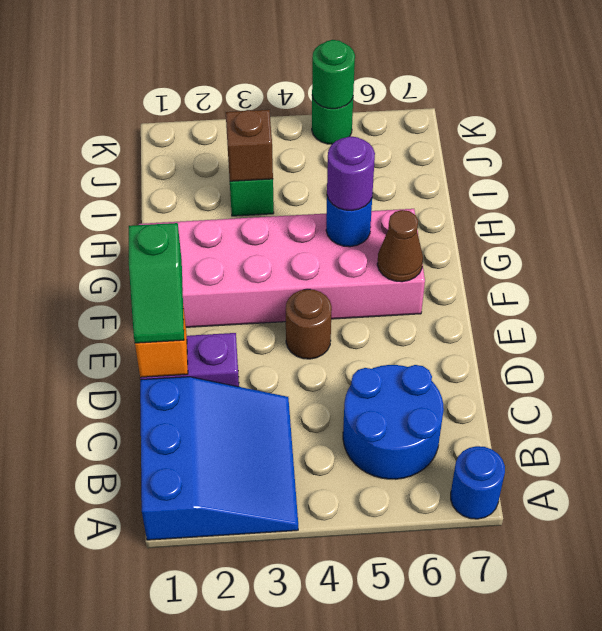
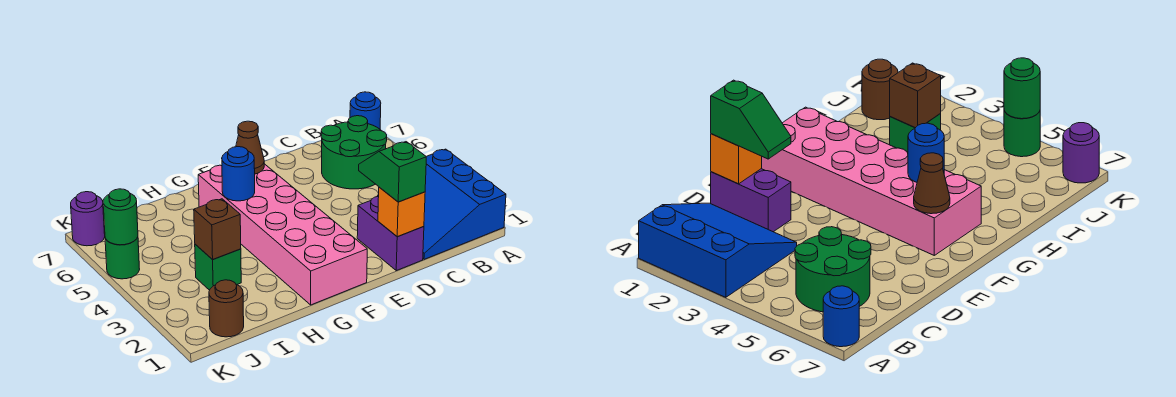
blue 3x3 slope [140,377,298,540] -> blue 3x3 slope turned to [377,149,506,259]
blue 2x2 round brick [343,365,444,479] -> green 2x2 round brick [321,116,387,189]
green 1x2 slope [129,223,184,343] -> green 1x2 slope turned to [359,142,426,202]
brown 1x1 round brick [286,289,332,359] -> brown 1x1 round brick moved to [209,280,244,337]
purple 1x1 round brick [327,136,375,211] -> purple 1x1 round brick moved to [71,192,105,246]

